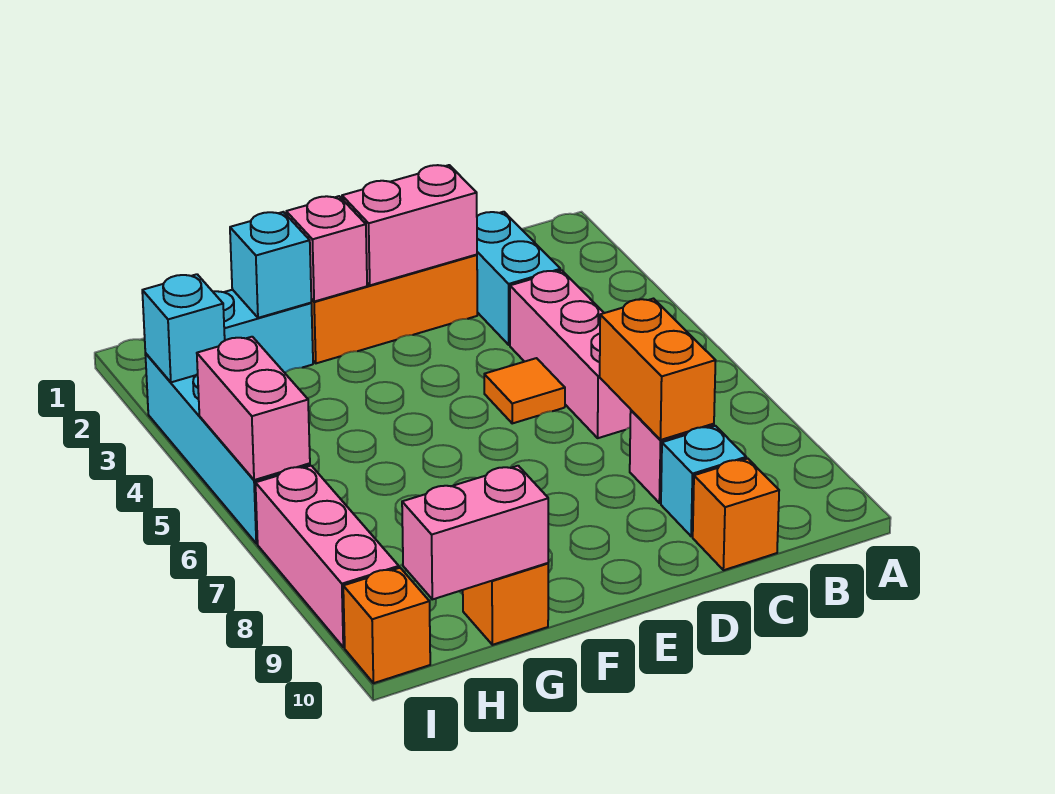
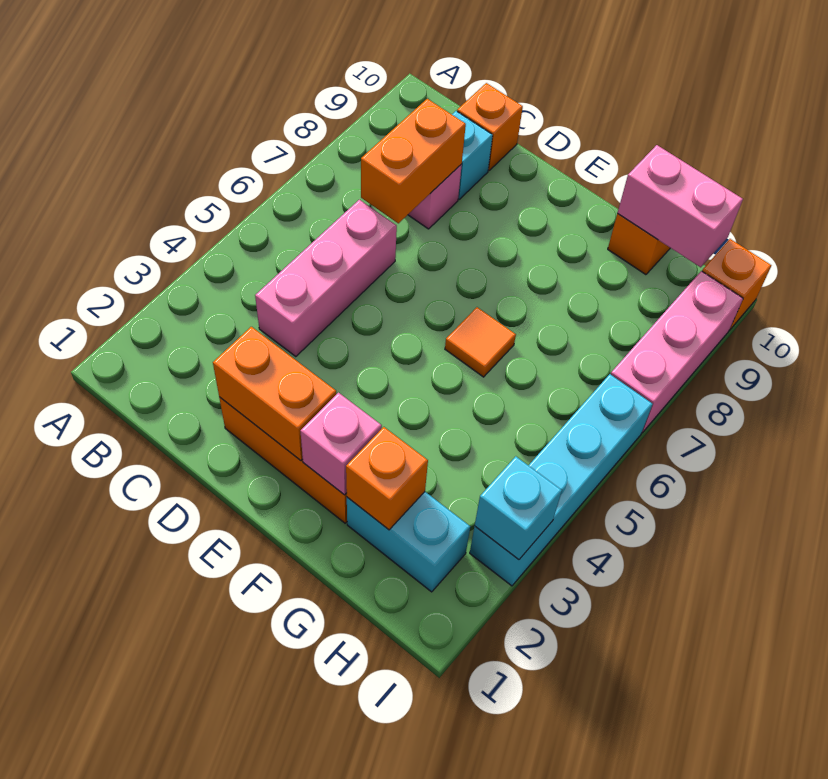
cyan 1x2 brick [477,212,560,345] -> none
pink 1x2 brick [342,165,477,285] -> orange 1x2 brick [213,327,336,461]
orange 1x1 tile [484,358,565,423] -> orange 1x1 tile moved to [445,307,516,377]
cyan 1x1 brick [230,212,311,318] -> orange 1x1 brick [346,427,428,530]
pink 1x2 brick [197,337,310,480] -> none

